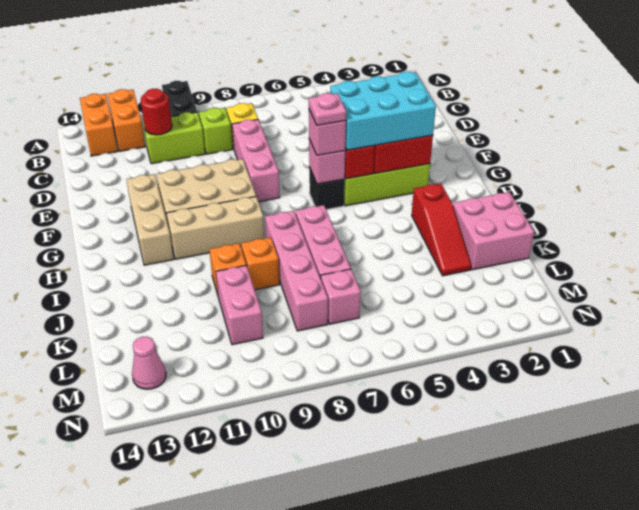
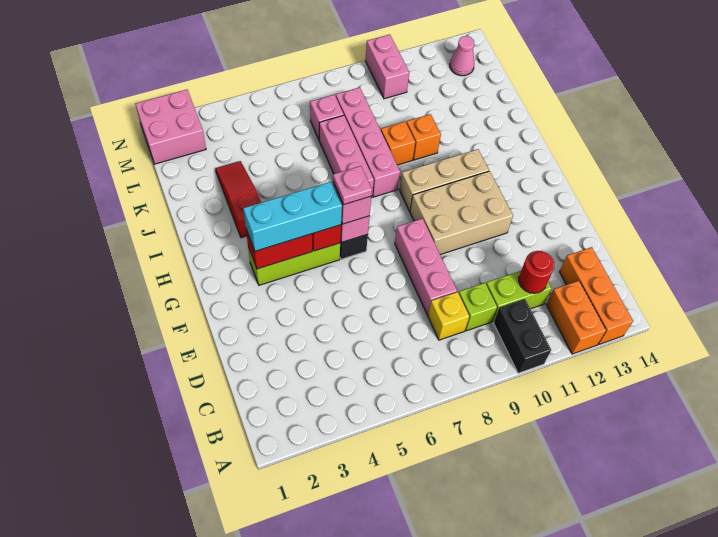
orange 1x2 brick [80,94,117,156] -> orange 1x3 brick [559,247,633,345]
cyan 2x3 brick [330,72,436,150] -> cyan 1x3 brick [243,182,342,251]
tan 1x3 brick [126,174,173,265] -> none
pink 2x2 brick [453,192,534,270] -> pink 2x2 brick moved to [135,90,206,164]
pink 1x2 brick [216,265,263,345] -> pink 1x2 brick moved to [365,34,409,99]

